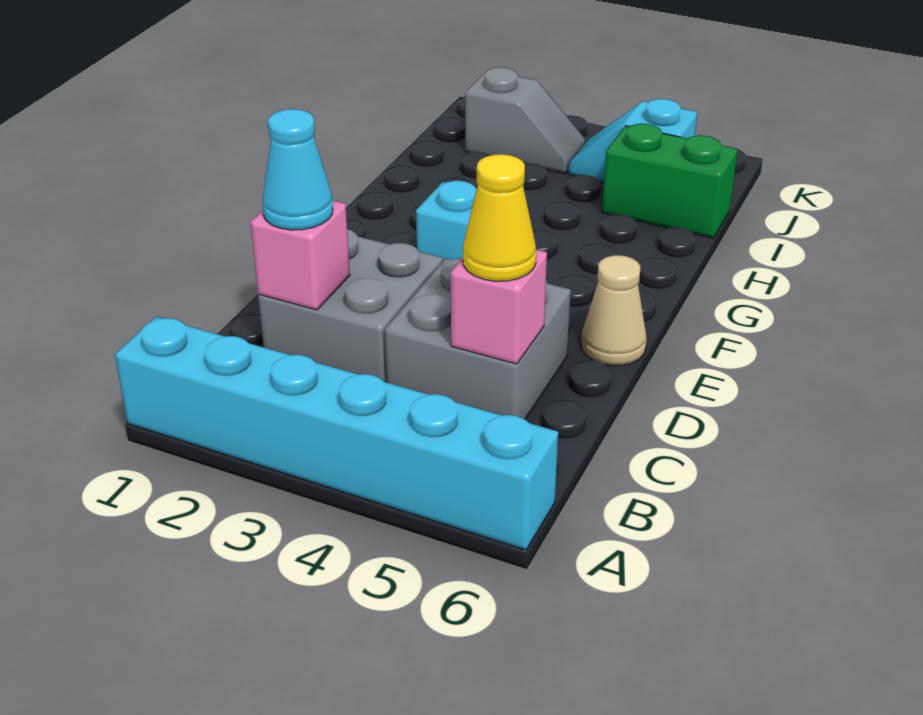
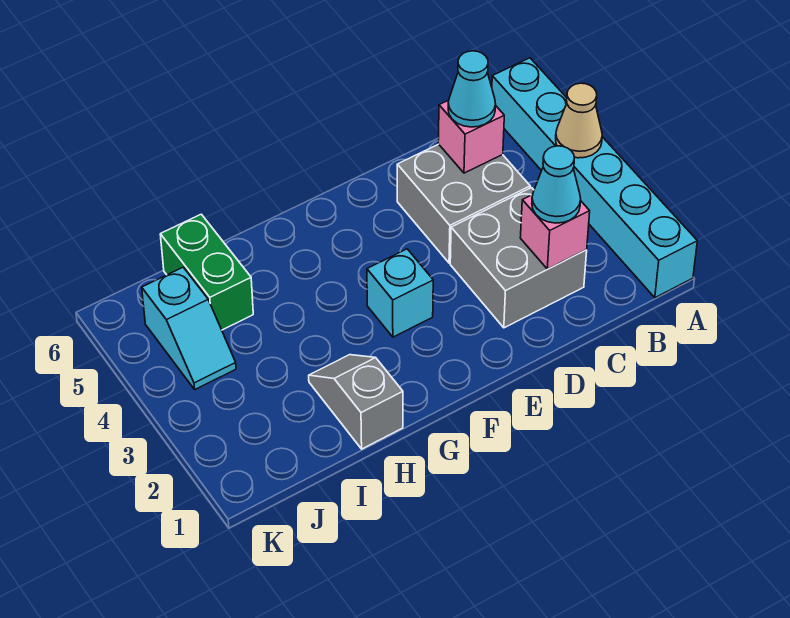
yellow 1x1 cone [463,154,536,281] -> cyan 1x1 cone [448,51,496,127]
tan 1x1 cone [581,255,647,365] -> tan 1x1 cone moved to [556,83,602,158]
grey 1x2 slope [465,68,585,173] -> grey 1x2 slope moved to [309,355,403,449]

